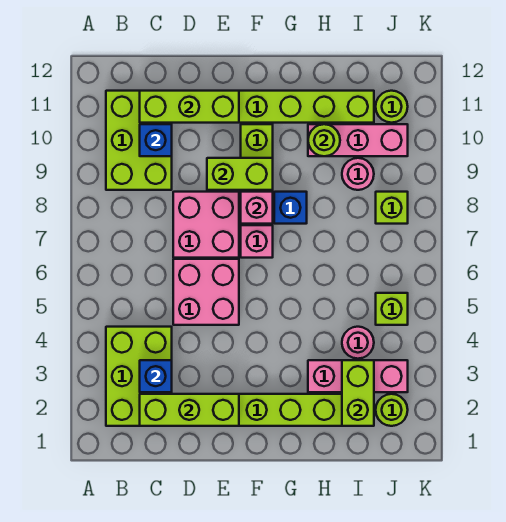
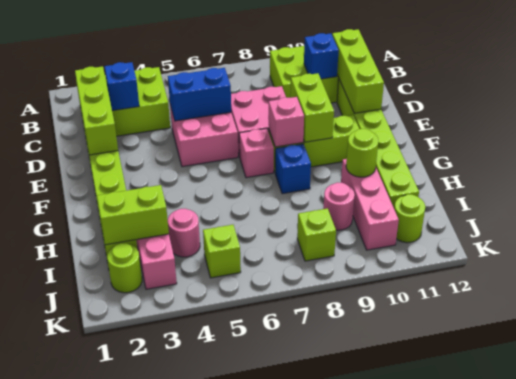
none -> blue 1x2 brick [168,68,231,121]

